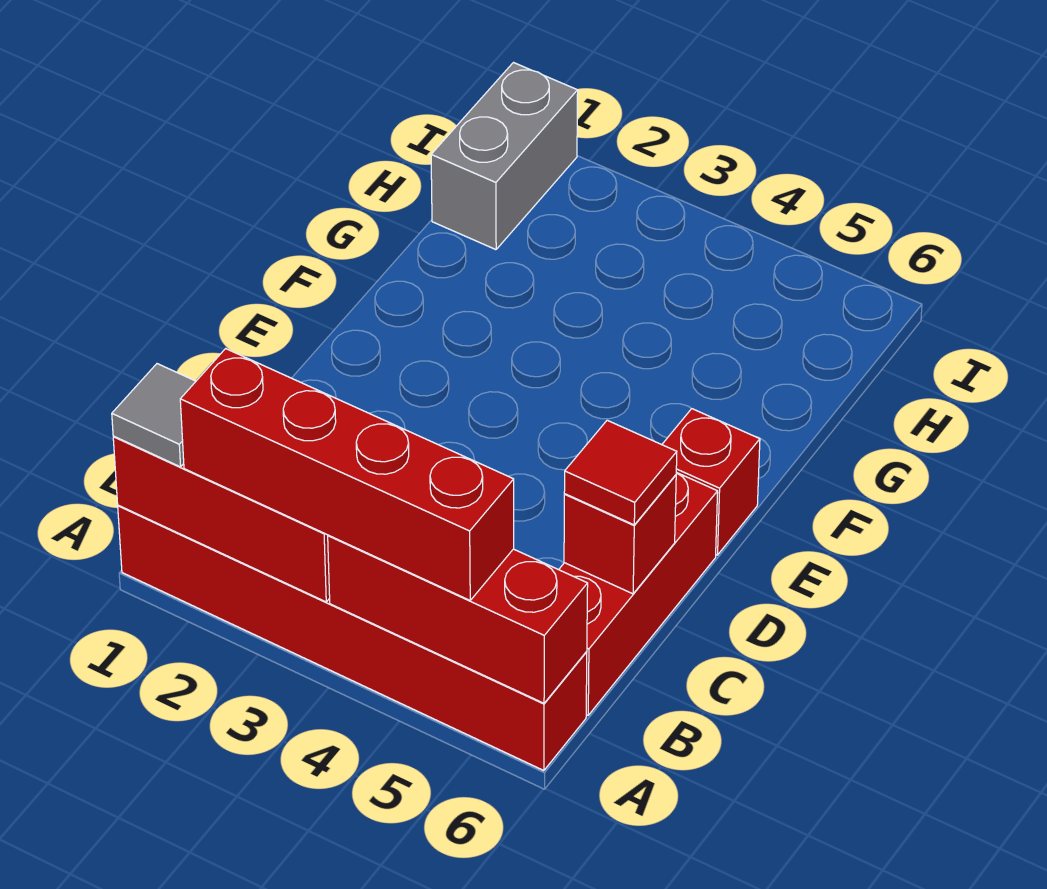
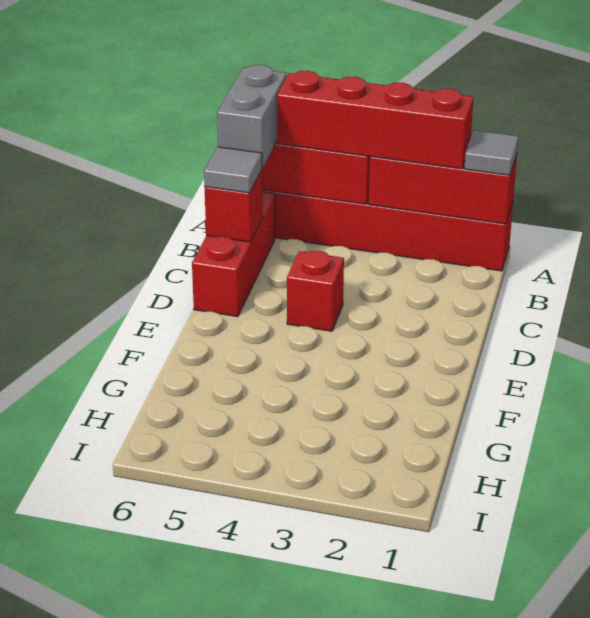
red 1x1 tile [564,420,677,525] -> grey 1x1 tile [204,147,262,193]
red 1x1 brick [662,409,760,555] -> red 1x1 brick moved to [287,251,344,331]
grey 1x2 brick [431,63,578,250] -> grey 1x2 brick moved to [217,65,287,168]

